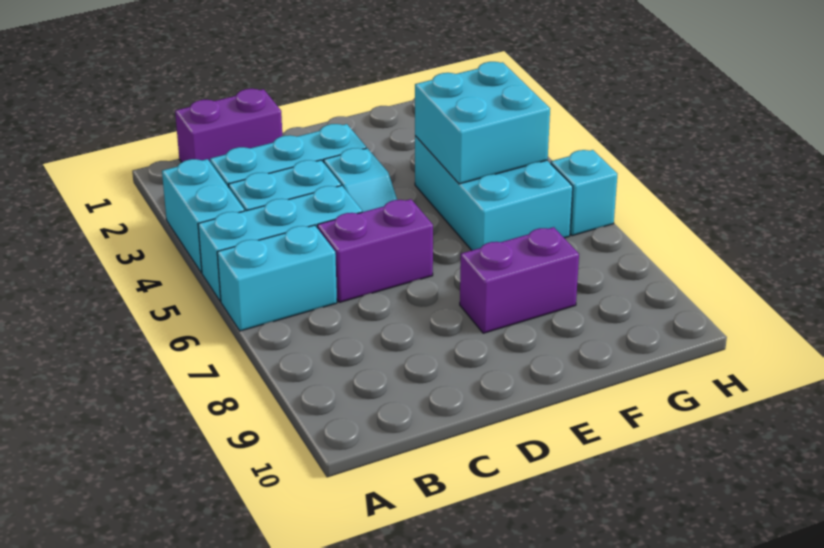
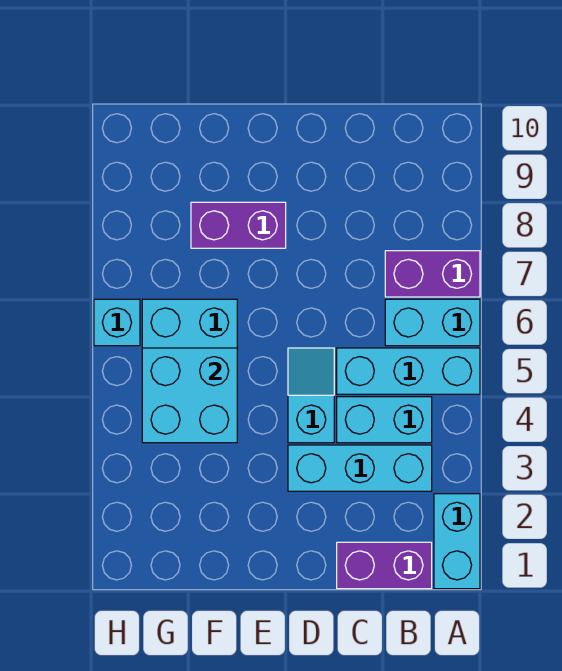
cyan 1x2 brick [162,159,244,273] -> cyan 1x2 brick moved to [434,494,480,589]
purple 1x2 brick [317,199,433,302] -> purple 1x2 brick moved to [385,251,480,297]

